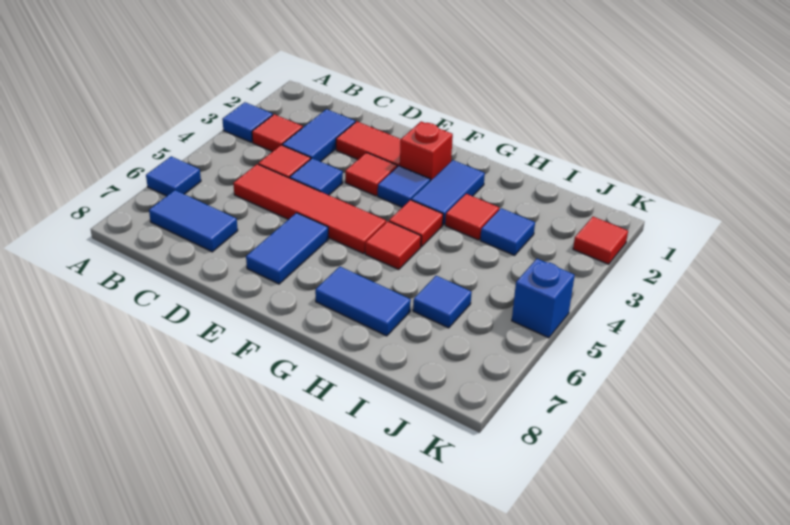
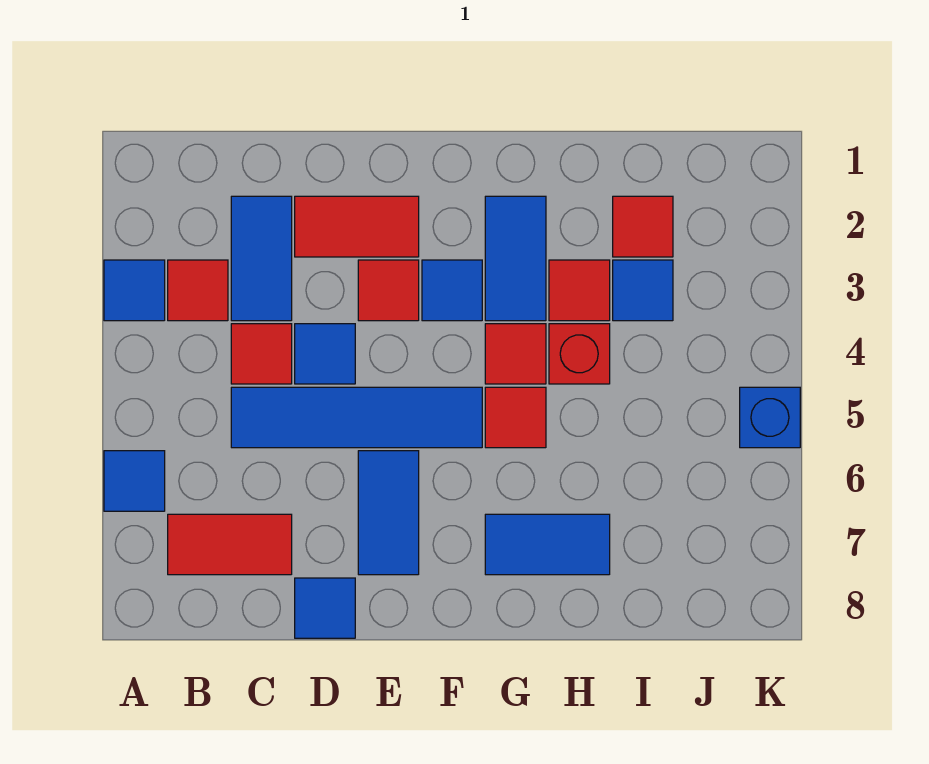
blue 1x2 tile [149,190,238,252] -> red 1x2 tile [168,514,292,575]
red 1x4 tile [233,164,386,254] -> blue 1x4 tile [231,387,482,448]
red 1x1 brick [400,122,453,181] -> red 1x1 brick moved to [549,324,610,384]
blue 1x1 tile [413,276,472,328] -> blue 1x1 tile moved to [295,578,355,638]
red 1x1 tile [573,217,628,264] -> red 1x1 tile moved to [613,196,673,257]

